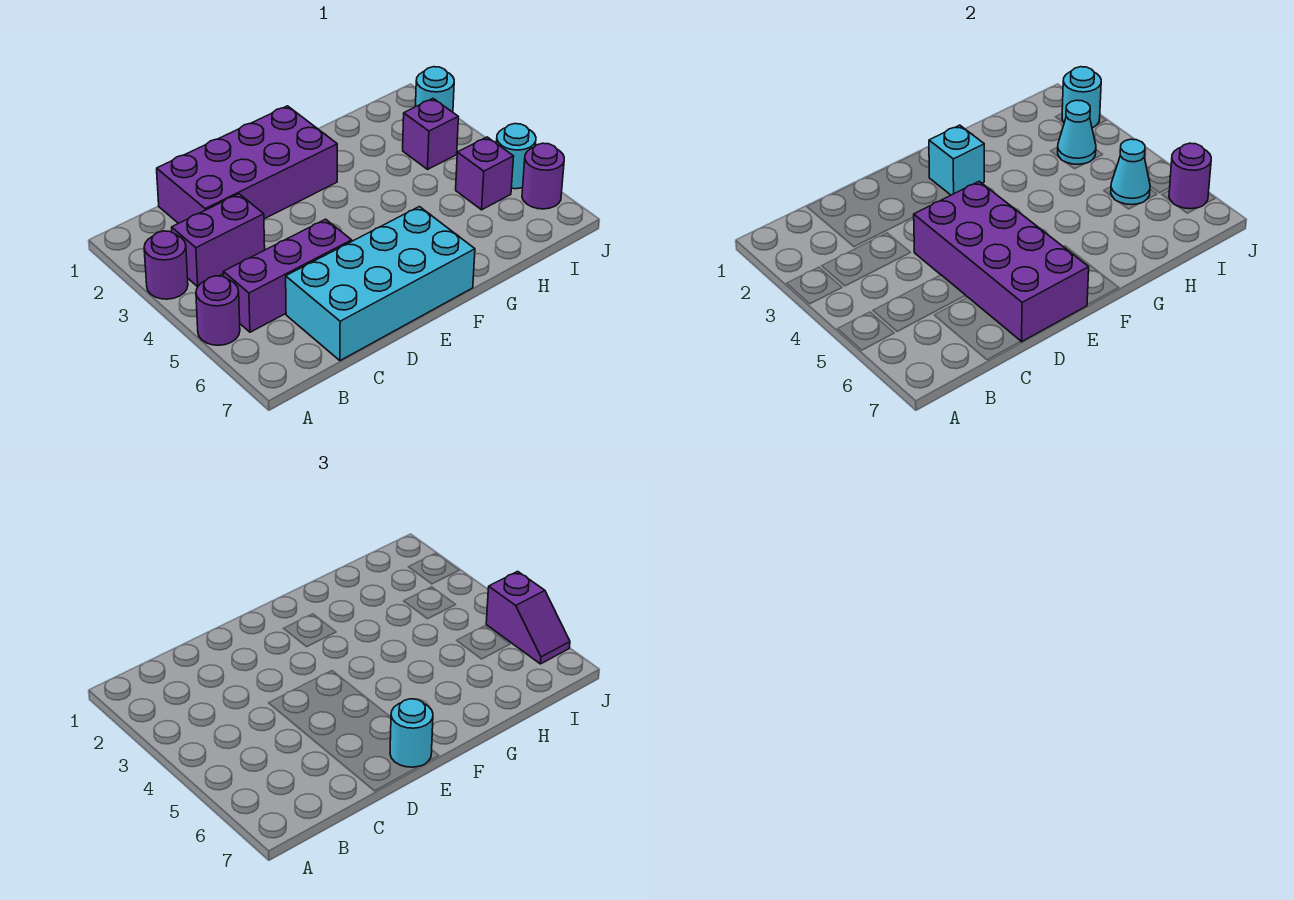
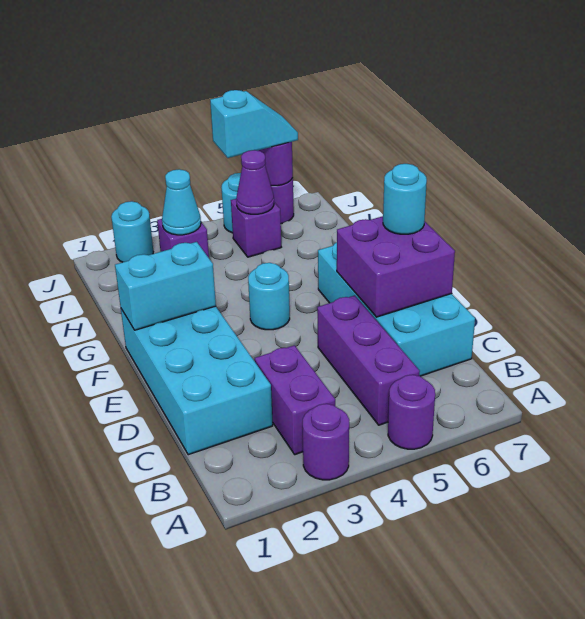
purple 2x4 brick [157,106,337,223] -> cyan 2x4 brick [121,306,273,455]
purple 2x4 brick [914,181,1089,342] -> purple 2x2 brick [337,216,455,317]
cyan 1x1 brick [929,125,984,195] -> cyan 1x2 brick [115,242,216,330]
cyan 1x1 cone [1111,139,1150,205] -> purple 1x1 cone [236,150,274,214]
cyan 1x1 round brick [1062,67,1101,128] -> cyan 1x1 round brick moved to [248,263,290,330]
purple 1x2 slope [486,571,570,664] -> cyan 1x2 slope [210,90,298,158]

